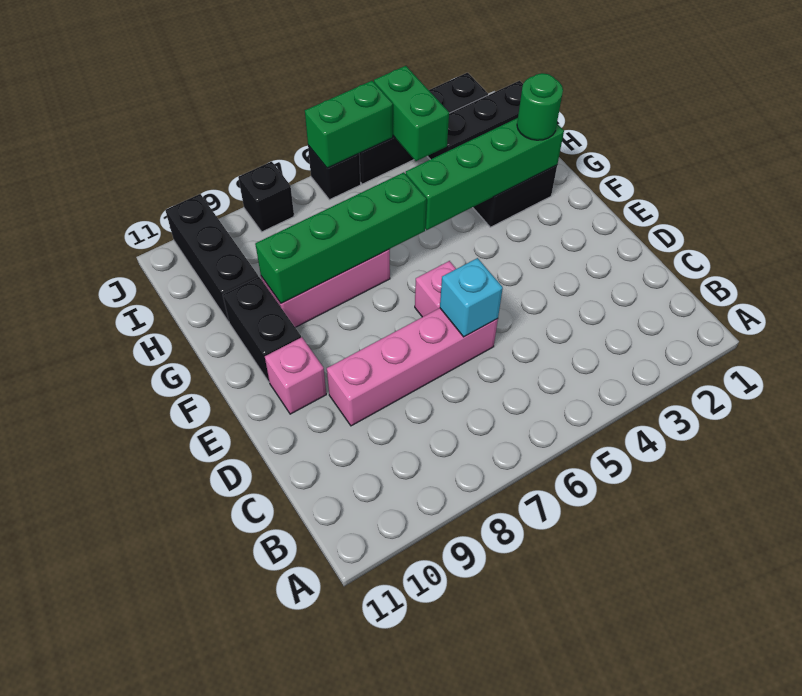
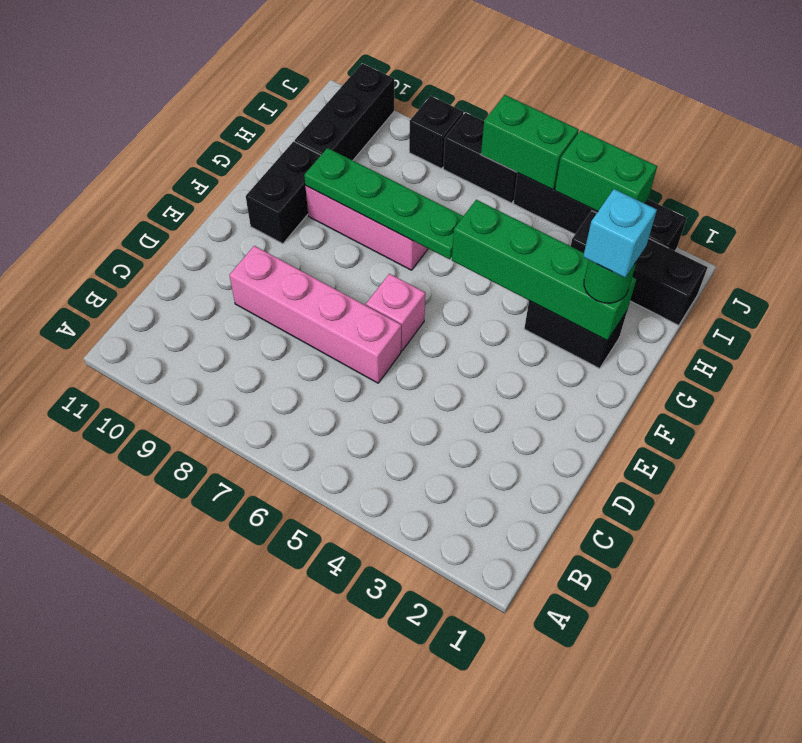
cyan 1x1 brick [440,258,503,337] -> cyan 1x1 brick moved to [583,189,657,278]
pink 1x1 brick [265,337,326,414] -> none
green 1x4 brick [255,172,426,303] -> green 1x4 plate [304,148,463,259]
green 1x2 brick [374,66,449,161] -> green 1x2 brick turned to [555,130,657,212]
black 1x1 brick [308,145,361,200] -> black 1x2 brick [443,113,517,203]

